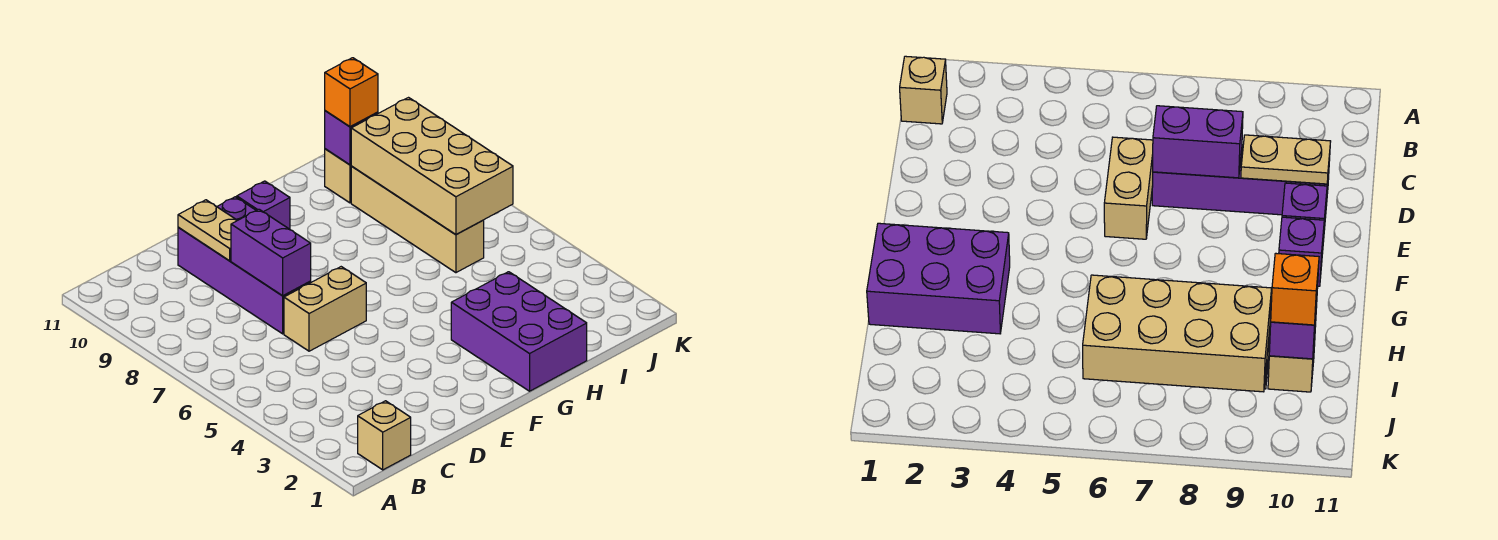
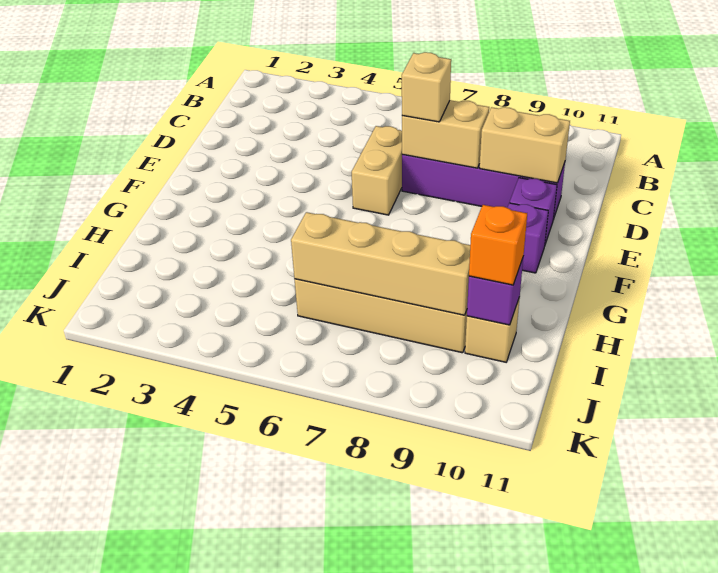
tan 1x1 brick [358,401,411,470] -> tan 1x1 brick moved to [402,52,451,122]
purple 1x2 brick [231,209,311,296] -> tan 1x2 brick [402,100,489,168]
tan 1x2 plate [178,200,237,261] -> tan 1x2 brick [480,107,570,183]
purple 2x3 brick [451,272,587,391] -> none
tan 2x4 brick [351,98,513,235] -> tan 1x4 brick [291,212,470,315]

